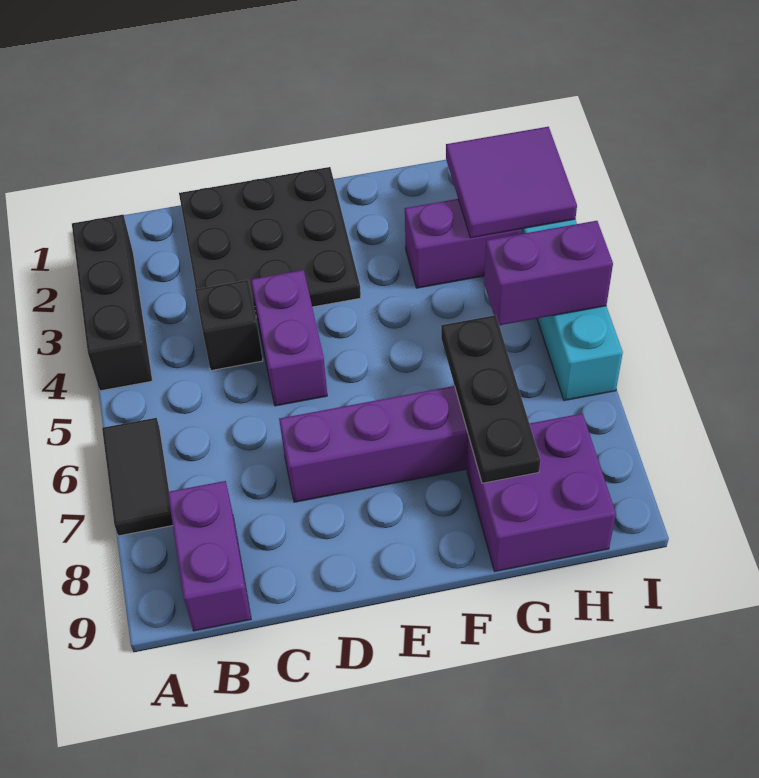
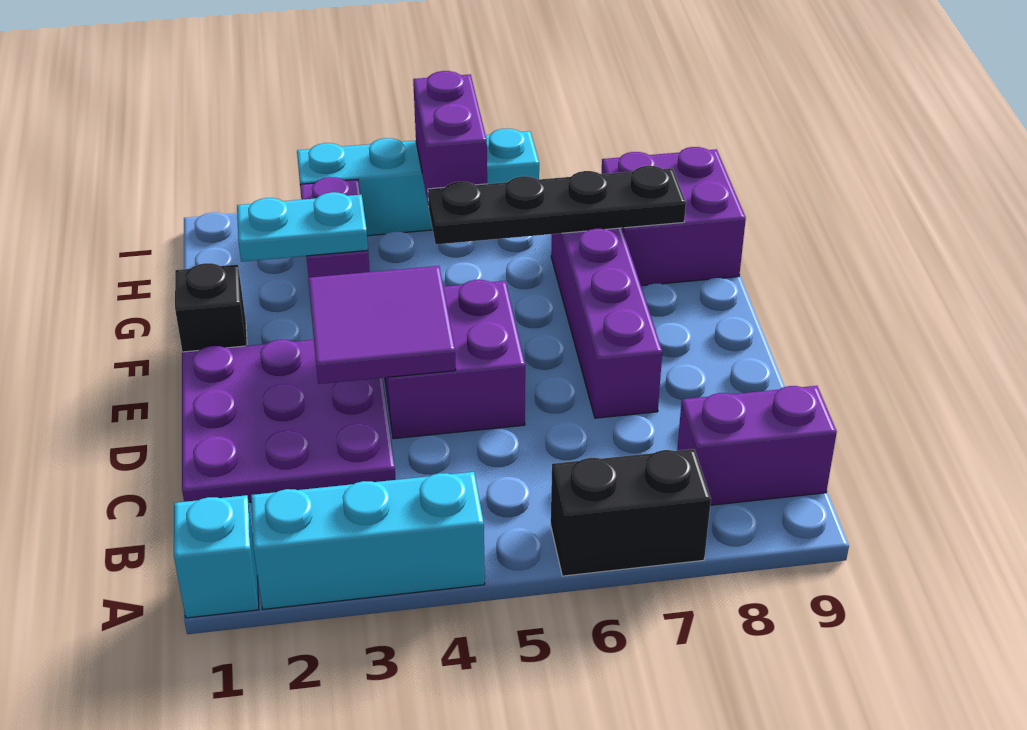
none -> cyan 1x1 brick [174,495,259,618]
black 1x3 brick [72,215,152,391] -> cyan 1x3 brick [251,472,485,609]
black 1x2 tile [102,418,173,536] -> black 1x2 brick [551,449,711,576]
black 3x3 plate [179,167,361,317] -> purple 3x3 plate [182,340,396,502]
black 1x1 brick [195,280,263,370] -> black 1x1 brick moved to [175,263,247,352]
purple 1x2 brick [251,270,327,406] -> purple 2x2 brick [385,280,525,439]
none -> cyan 1x2 plate [237,192,368,262]
black 1x3 plate [441,315,540,483] -> black 1x4 plate [428,166,686,244]
purple 2x2 tile [446,127,577,238] -> purple 2x2 tile moved to [308,266,456,384]

